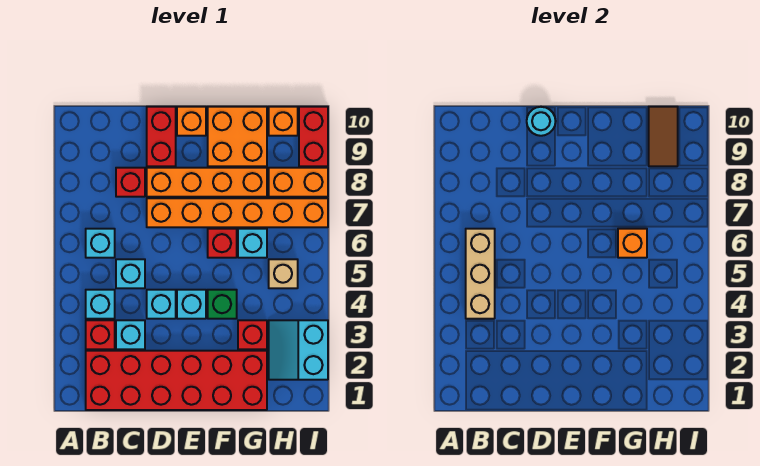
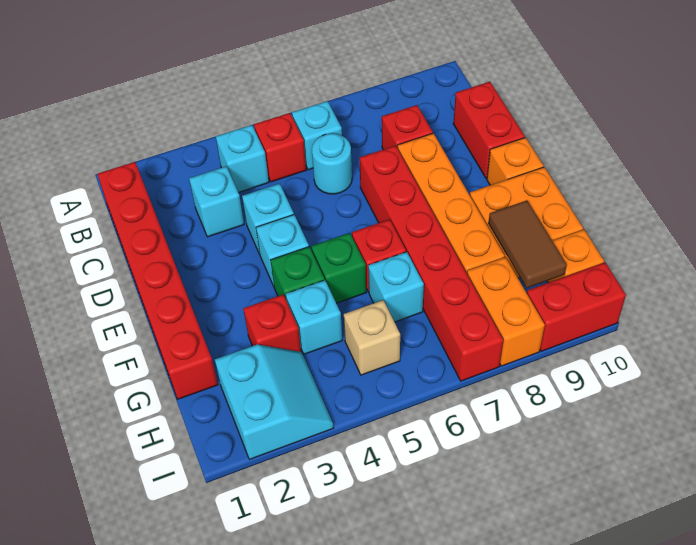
red 2x6 brick [86,351,267,410] -> red 1x6 brick [97,162,218,399]
red 1x1 brick [86,320,115,349] -> red 1x1 brick moved to [254,113,306,182]
tan 1x3 brick [466,229,495,319] -> none
cyan 1x1 brick [116,259,145,288] -> cyan 1x1 brick moved to [286,280,342,354]
orange 1x6 brick [147,198,328,227] -> red 1x6 brick [360,146,503,381]
red 1x2 brick [147,107,176,166] -> red 1x2 brick turned to [453,82,525,178]
cyan 1x1 round brick [527,107,556,136] -> cyan 1x1 round brick moved to [312,133,352,194]
none -> green 1x1 brick [312,233,366,303]
orange 1x1 brick [618,229,647,258] -> none
cyan 2x2 slope [269,320,328,380] -> cyan 2x2 slope turned to [215,344,334,459]
brown 1x2 tile [649,107,678,166] -> brown 1x2 tile turned to [488,201,567,288]

